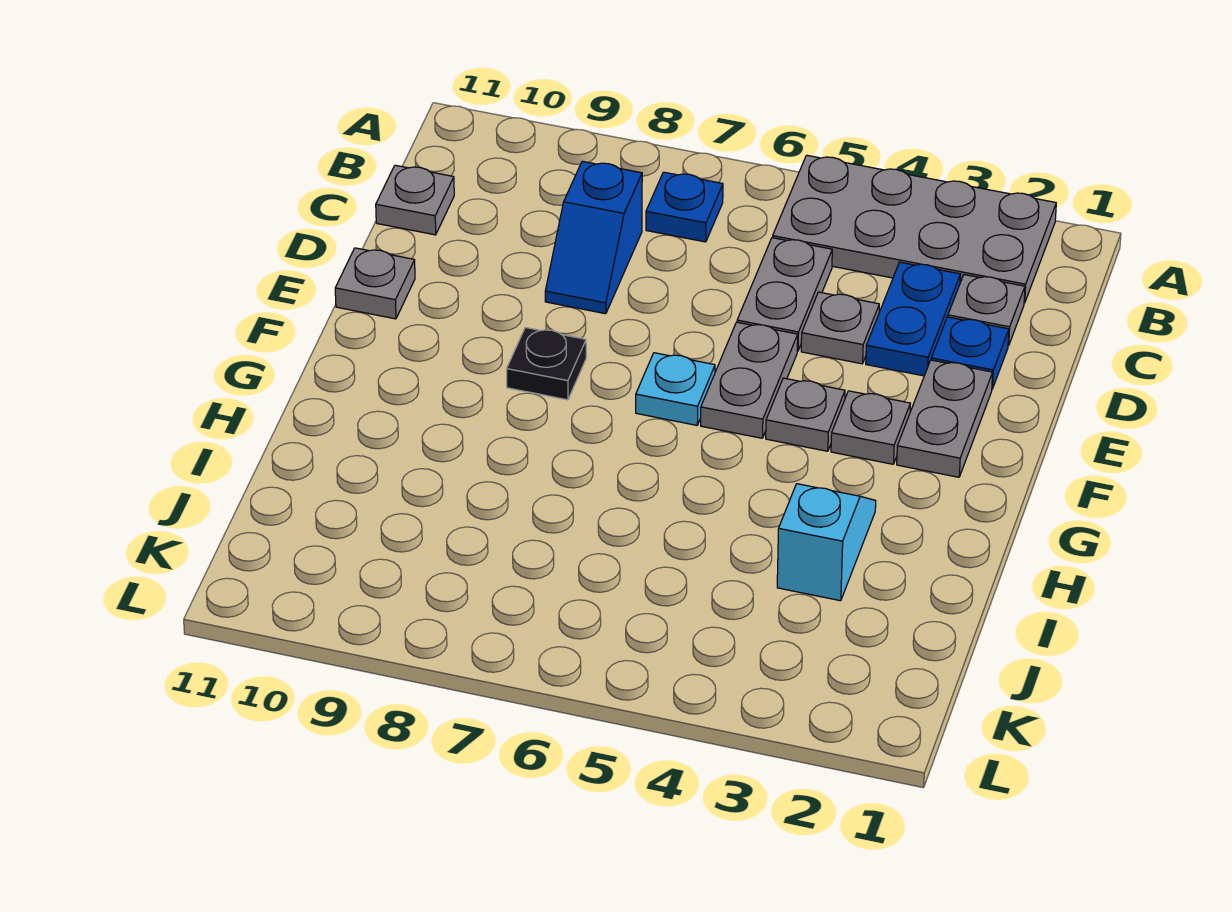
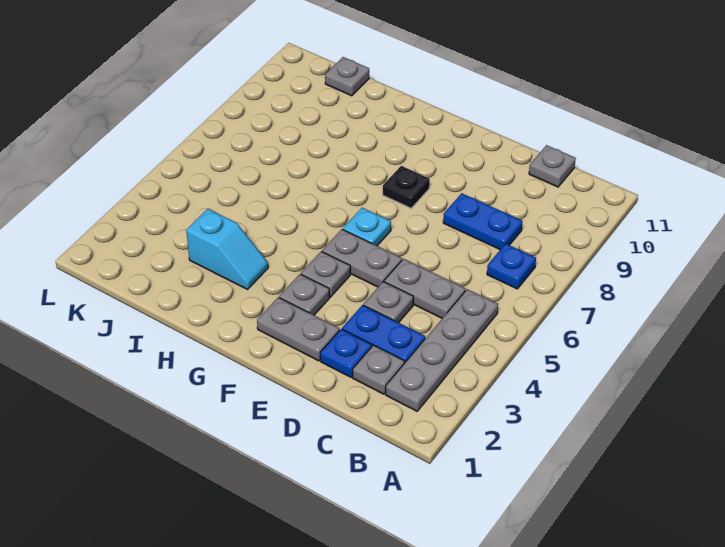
grey 2x4 plate [773,155,1056,303] -> grey 1x4 plate [386,289,498,411]
blue 1x2 slope [545,161,642,314] -> blue 1x2 plate [443,193,523,250]
grey 1x1 plate [335,248,415,319] -> grey 1x1 plate moved to [325,57,369,96]

